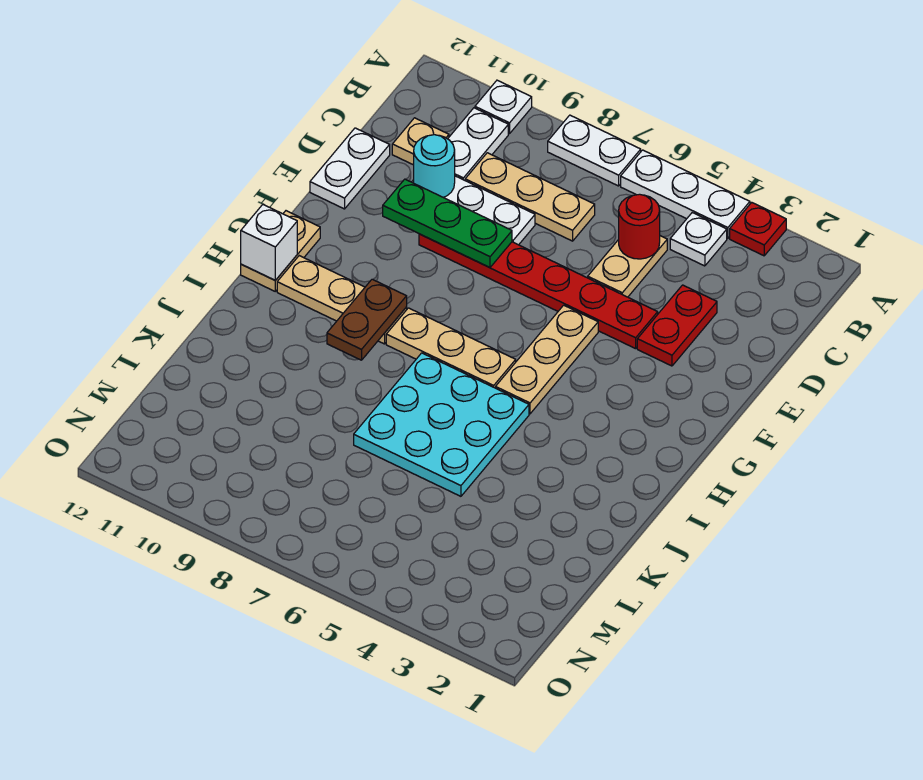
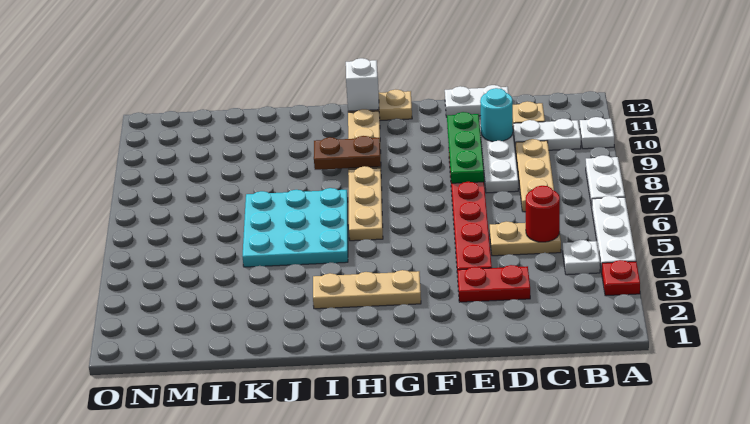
tan 1x3 plate [496,305,598,414] -> tan 1x3 plate moved to [313,270,421,309]

